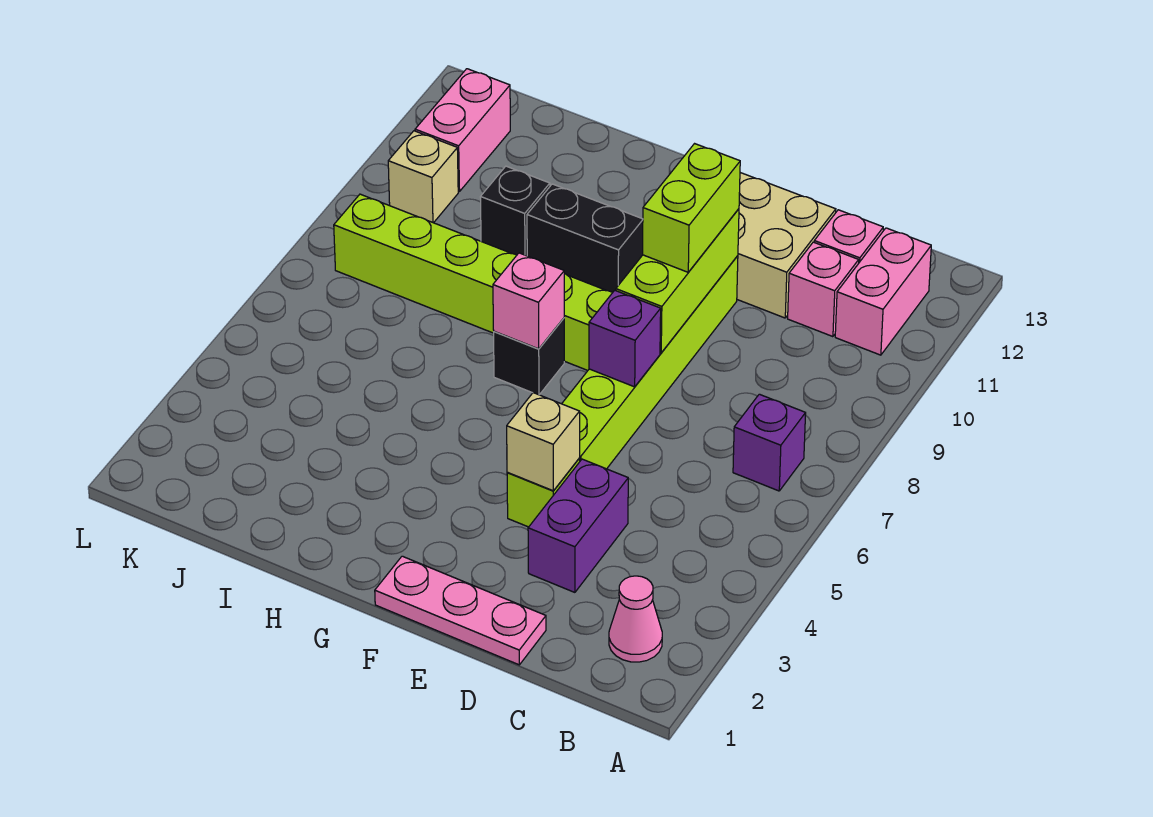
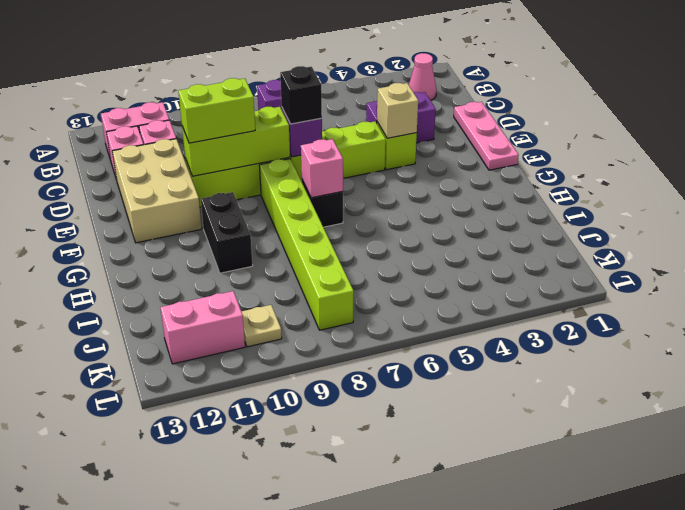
black 1x1 brick [480,166,550,256] -> black 1x1 brick moved to [280,66,322,124]
tan 1x1 brick [388,131,458,223] -> tan 1x1 plate [241,305,282,347]

